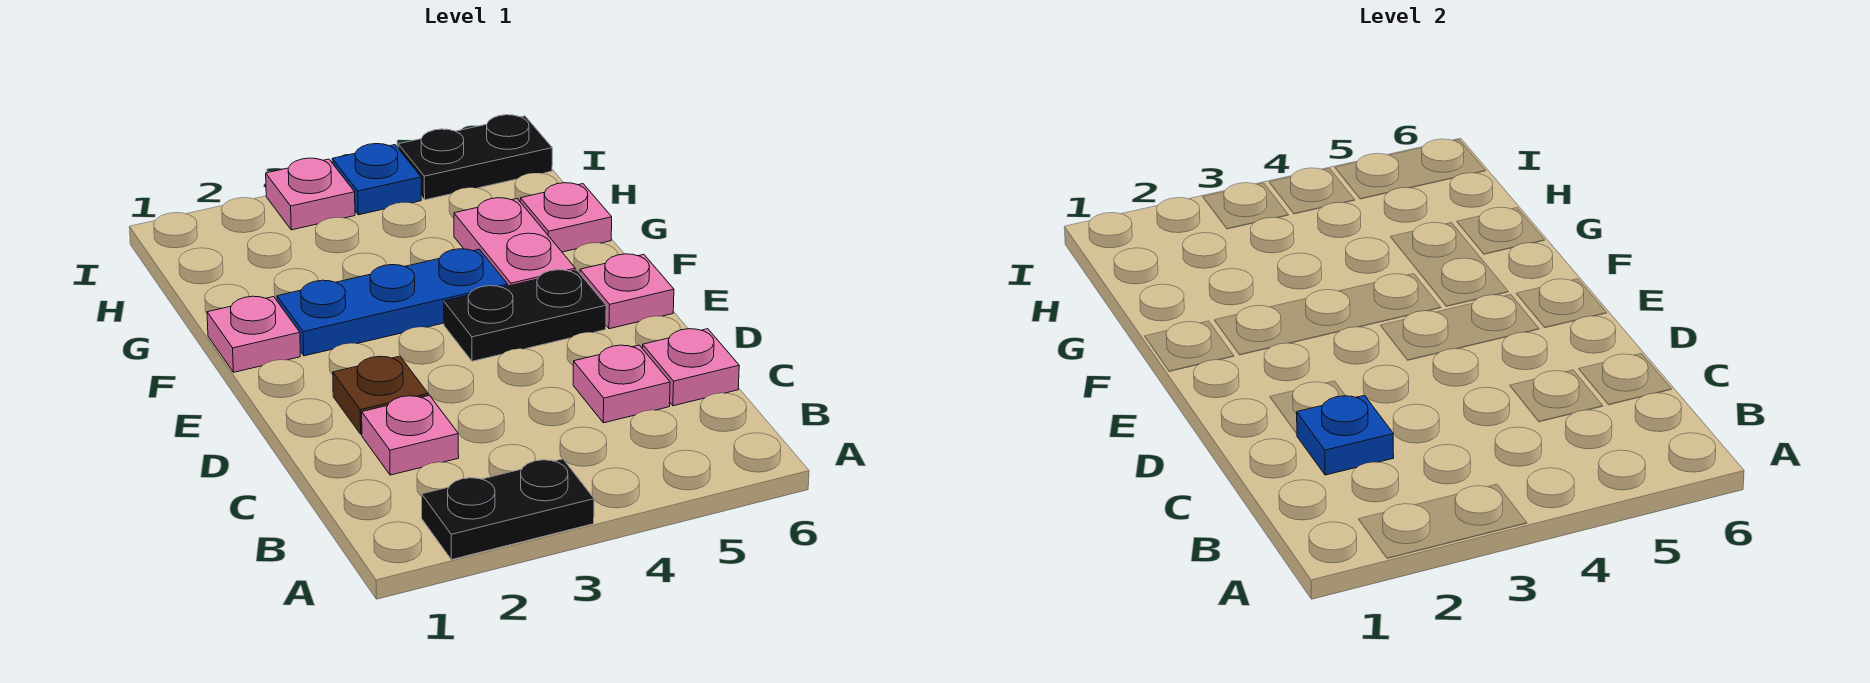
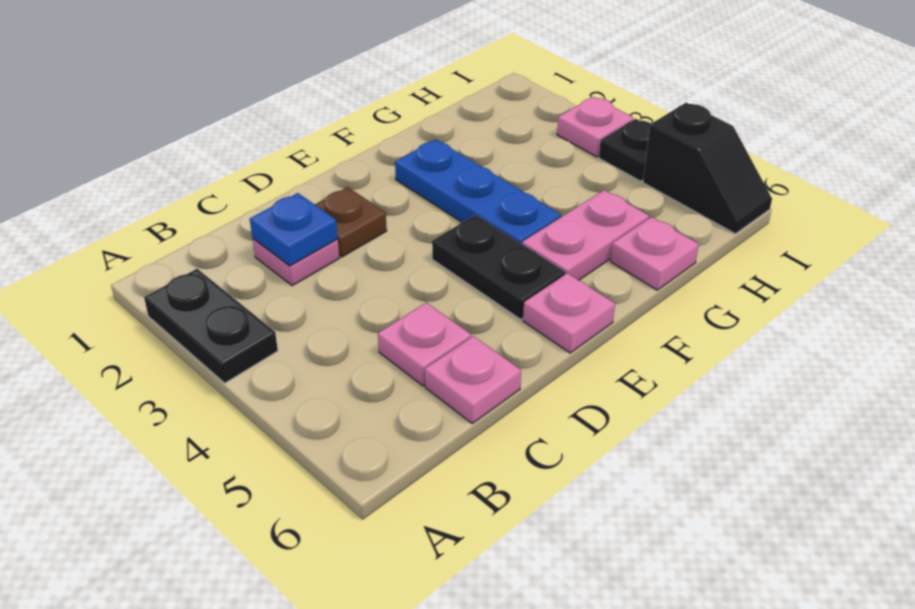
pink 1x1 plate [207,296,300,372] -> none
blue 1x1 plate [332,144,421,215] -> black 1x1 plate [599,119,651,181]
black 1x2 plate [398,115,552,200] -> black 1x2 slope [643,103,772,234]

